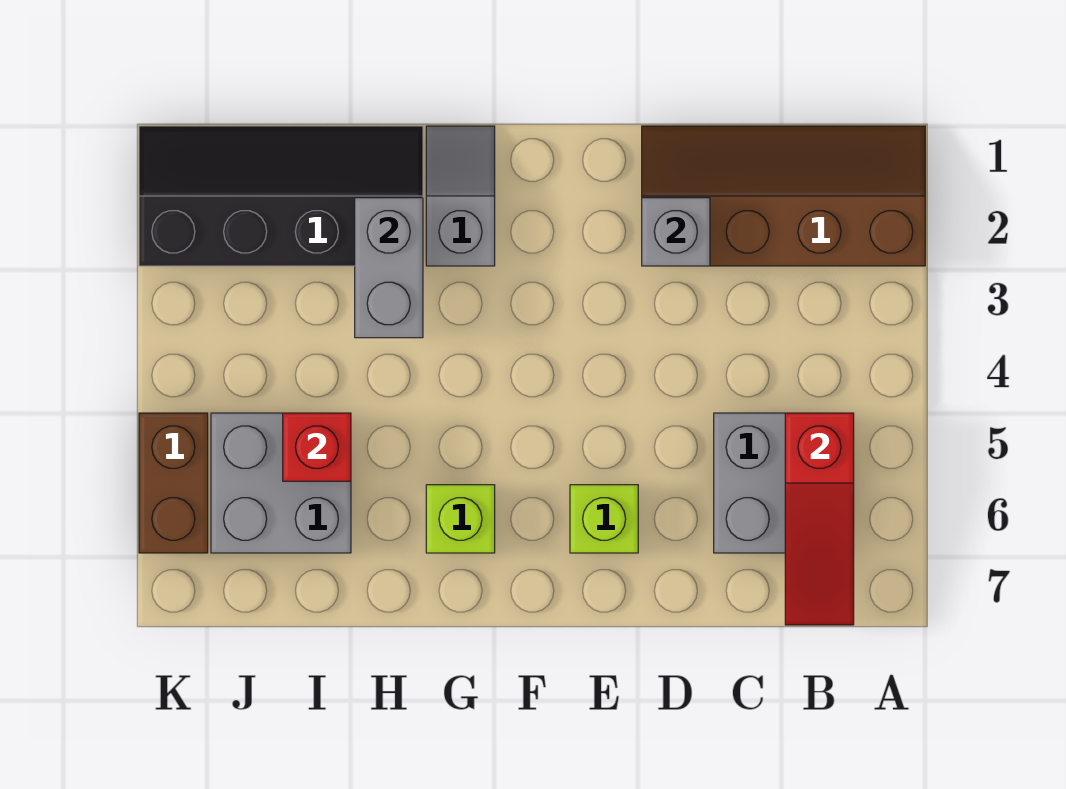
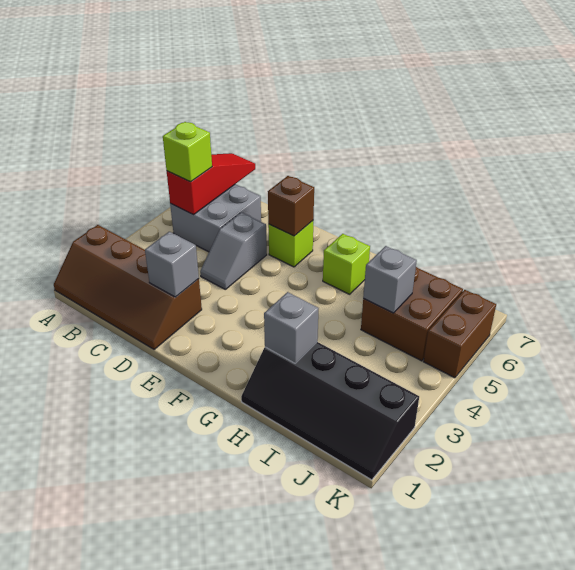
none -> lime 1x1 brick [163,122,212,182]
none -> brown 1x1 brick [268,176,314,236]
grey 1x2 slope [426,126,495,266] -> grey 1x2 slope moved to [200,213,267,289]
grey 1x2 brick [355,198,423,338] -> grey 1x1 brick [264,292,319,363]
grey 2x2 brick [211,413,351,553] -> brown 2x2 brick [361,267,463,361]
red 1x1 brick [283,413,351,481] -> grey 1x1 brick [363,246,417,313]

